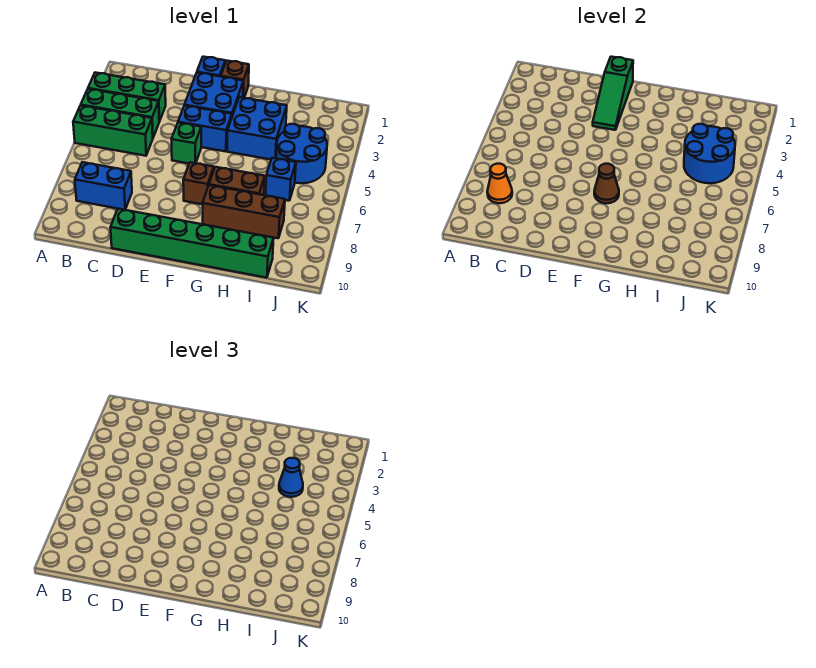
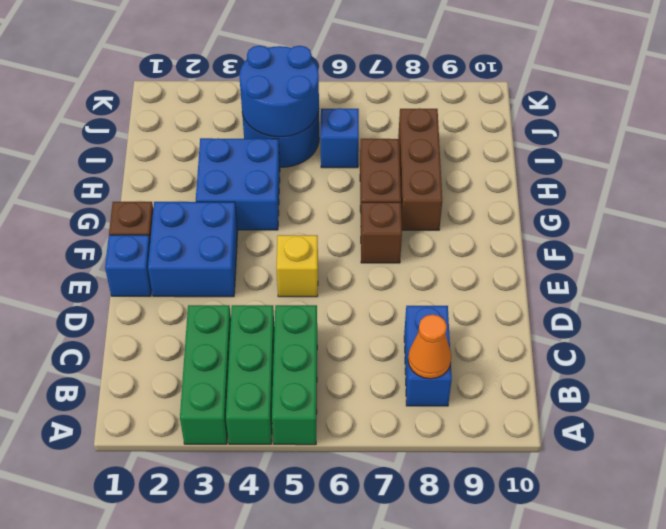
green 1x6 brick [110,209,274,278] -> none
green 1x3 slope [593,57,633,130] -> none
blue 1x2 brick [178,106,232,152] -> none
green 1x1 brick [172,123,201,163] -> yellow 1x1 brick [276,235,318,297]
brown 1x1 cone [594,164,619,203] -> none
blue 1x1 cone [279,458,303,497] -> none

